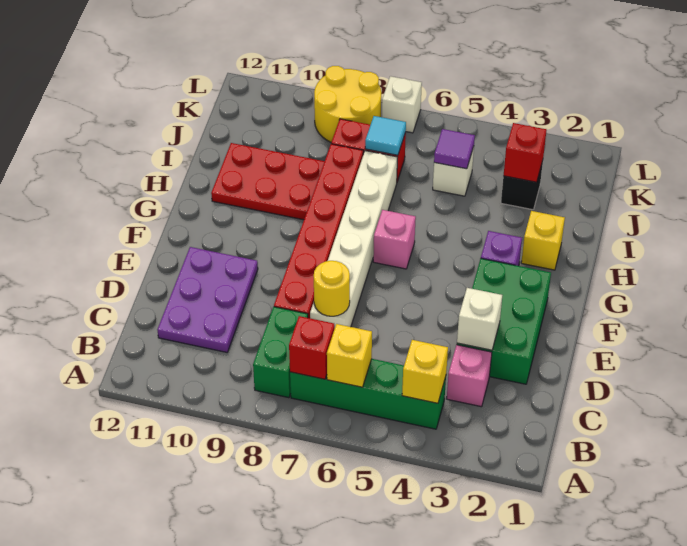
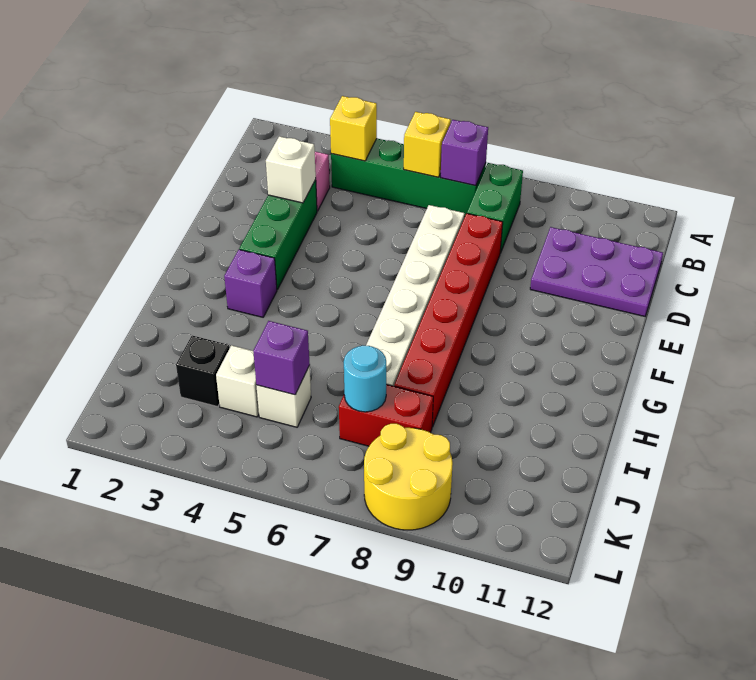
red 1x1 brick [289,316,335,379] -> purple 1x1 brick [441,120,488,186]
purple 2x3 plate [157,247,258,352] -> purple 2x3 plate turned to [530,227,663,316]
green 2x3 brick [457,258,551,384] -> green 1x3 brick [239,180,317,290]
yellow 1x1 round brick [314,261,350,316] -> none
pink 1x1 brick [373,210,416,269] -> none
yellow 1x1 brick [521,211,565,270] -> none
red 2x3 plate [211,143,325,220] -> none
red 1x1 brick [504,123,546,182] -> none
purple 1x1 tile [434,129,475,169] -> purple 1x1 brick [253,321,310,395]
cyan 1x1 tile [365,116,406,155] -> cyan 1x1 round brick [344,345,386,412]
white 1x1 brick [382,76,422,133] -> white 1x1 brick moved to [216,345,259,417]

